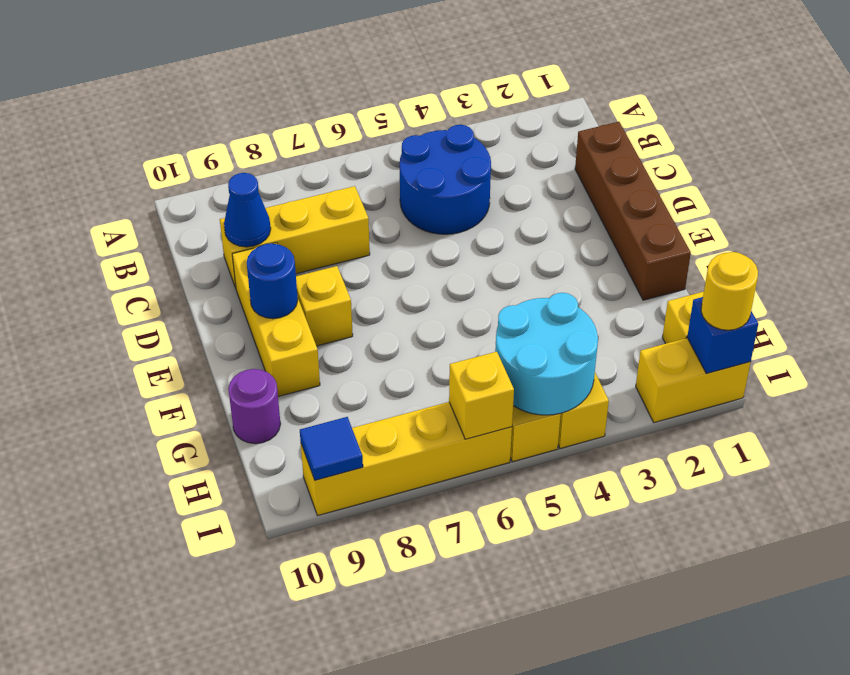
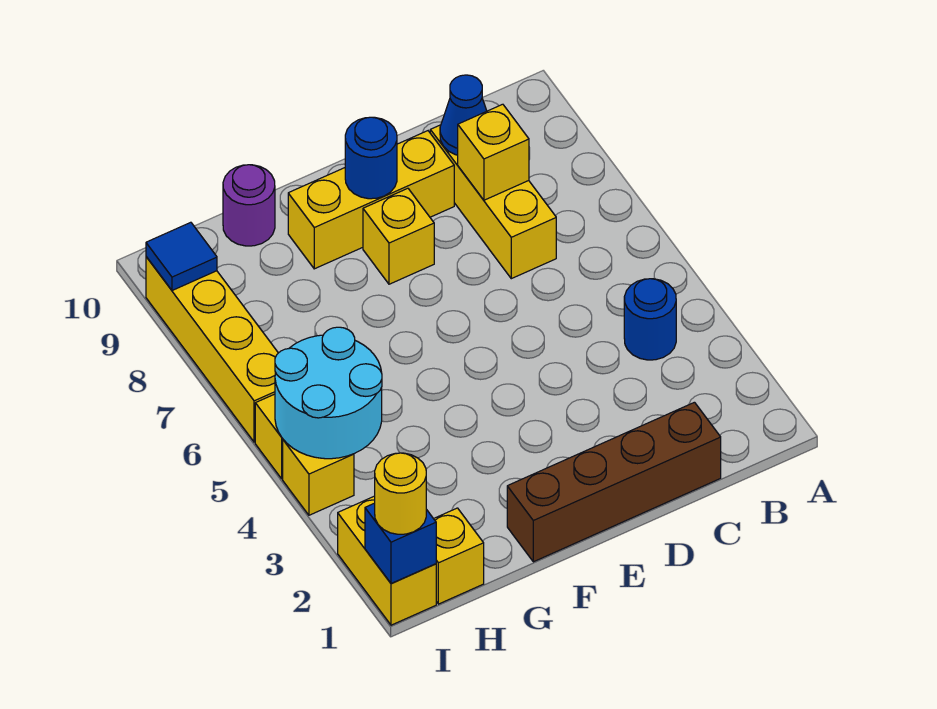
blue 2x2 round brick [400,125,491,234] -> blue 1x1 round brick [624,279,676,360]
yellow 1x1 brick [449,352,514,439] -> yellow 1x1 brick moved to [458,104,529,200]

